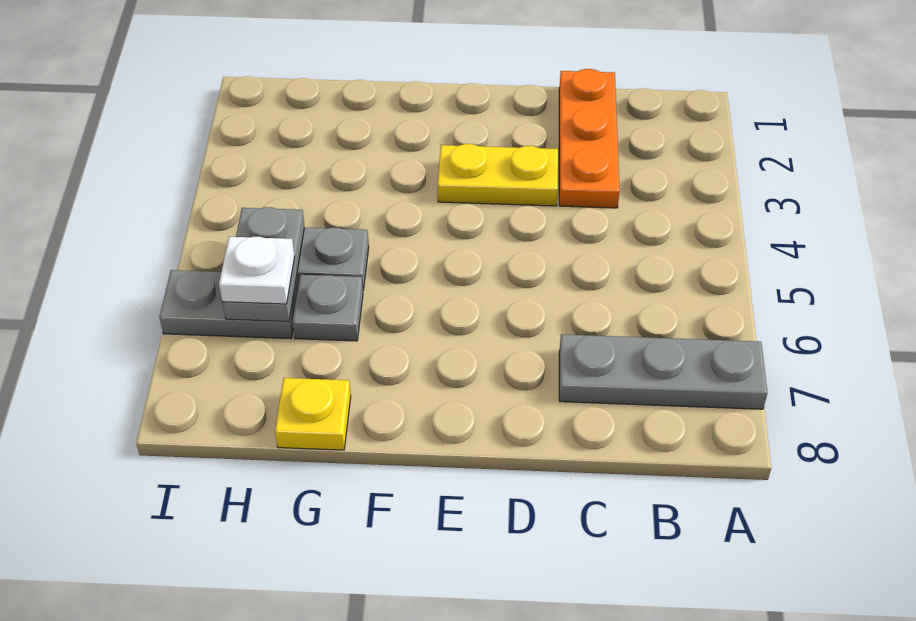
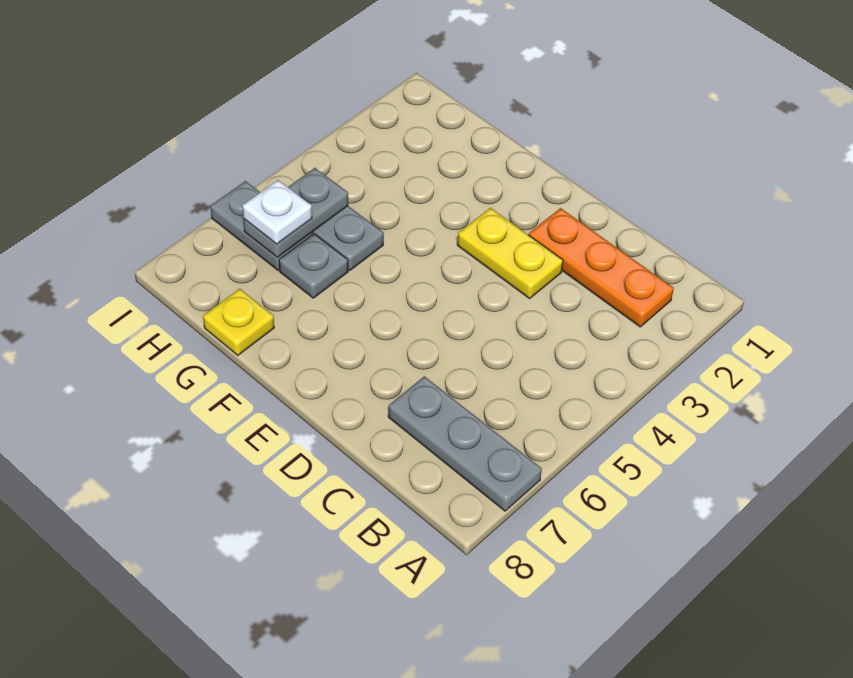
orange 1x3 plate [559,69,620,208] -> orange 1x3 plate turned to [529,208,674,327]

